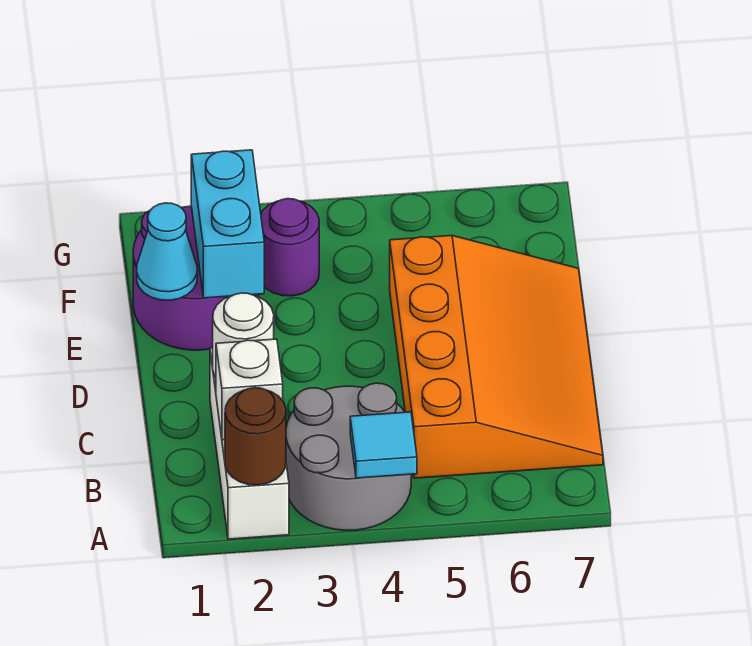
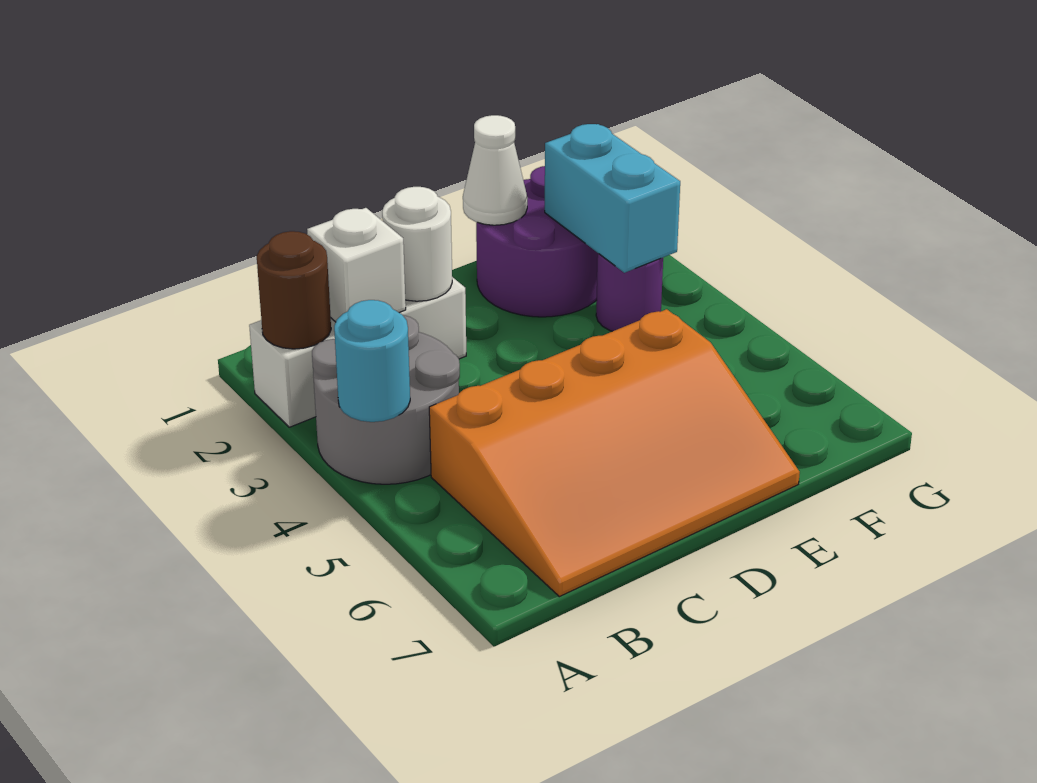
cyan 1x1 tile [350,412,417,478] -> cyan 1x1 round brick [334,300,410,422]
cyan 1x1 cone [137,203,197,300] -> white 1x1 cone [463,115,527,225]
cyan 1x2 brick [191,150,264,298] -> cyan 1x2 brick turned to [545,124,680,273]

